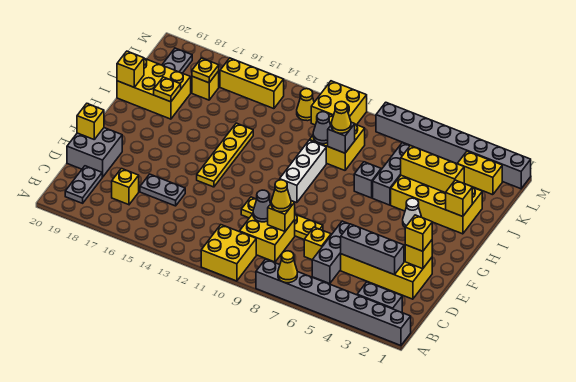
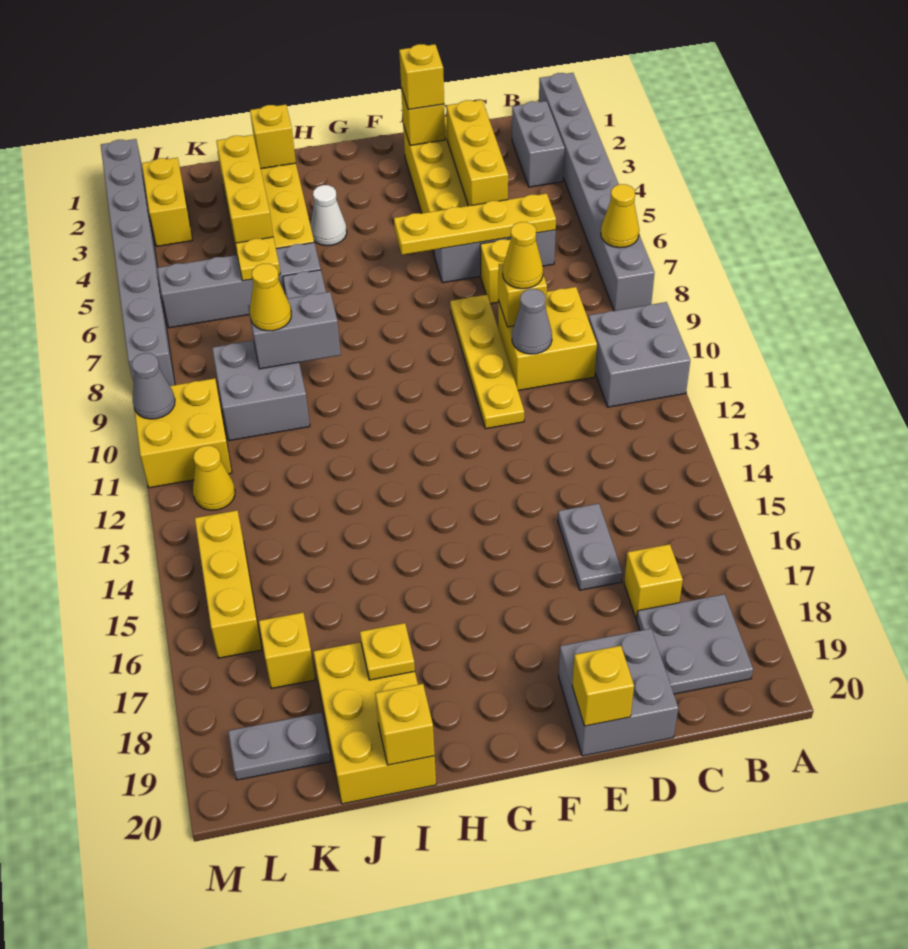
yellow 2x2 brick [201,225,256,281] -> grey 2x2 brick [588,302,690,407]
grey 1x2 plate [65,166,102,203] -> grey 2x2 plate [637,594,753,694]
grey 1x3 brick [341,224,404,275] -> yellow 1x3 brick [446,100,508,206]
yellow 1x4 plate [197,123,253,187] -> yellow 1x4 plate moved to [394,193,556,255]
white 1x3 brick [280,140,326,203] -> none
grey 1x3 brick [373,143,410,205] -> grey 1x4 brick [157,243,321,328]
yellow 2x2 brick [310,114,365,170] -> grey 2x2 brick [212,341,310,441]
grey 1x1 brick [328,122,355,153] -> grey 1x2 brick [248,292,341,369]
grey 1x1 cone [313,112,331,144] -> grey 1x1 cone moved to [132,353,175,419]
yellow 1x1 plate [192,58,219,83] -> yellow 1x1 plate moved to [235,237,280,281]

